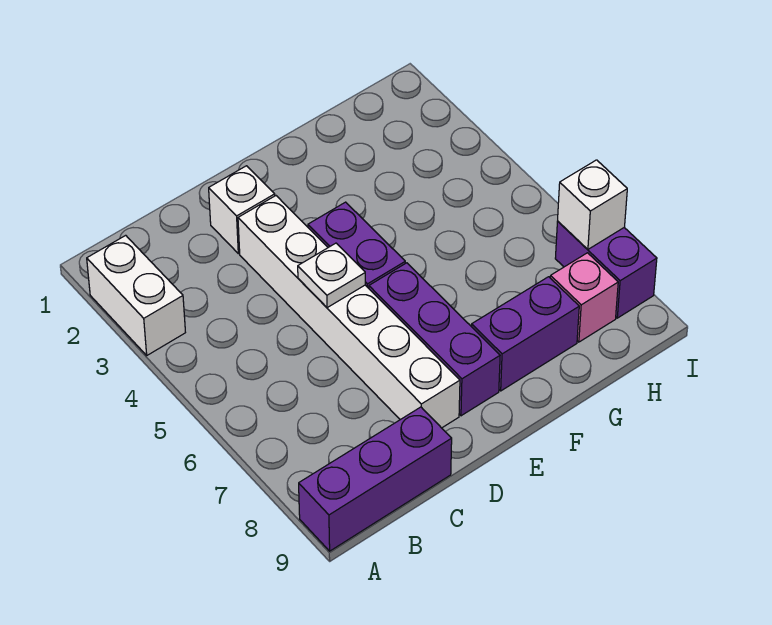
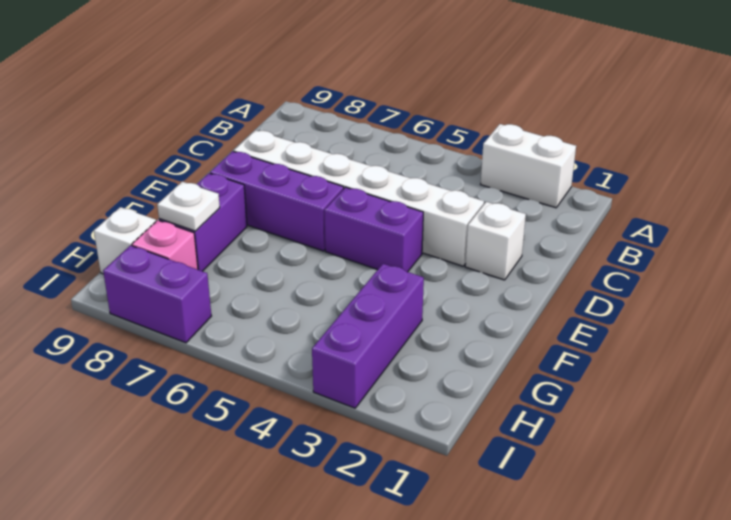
purple 1x3 brick [299,407,452,551] -> purple 1x3 brick moved to [312,264,424,408]
white 1x1 plate [298,243,365,308] -> white 1x1 plate moved to [157,182,220,231]
white 1x1 brick [558,160,627,249] -> white 1x1 brick moved to [94,207,156,274]

